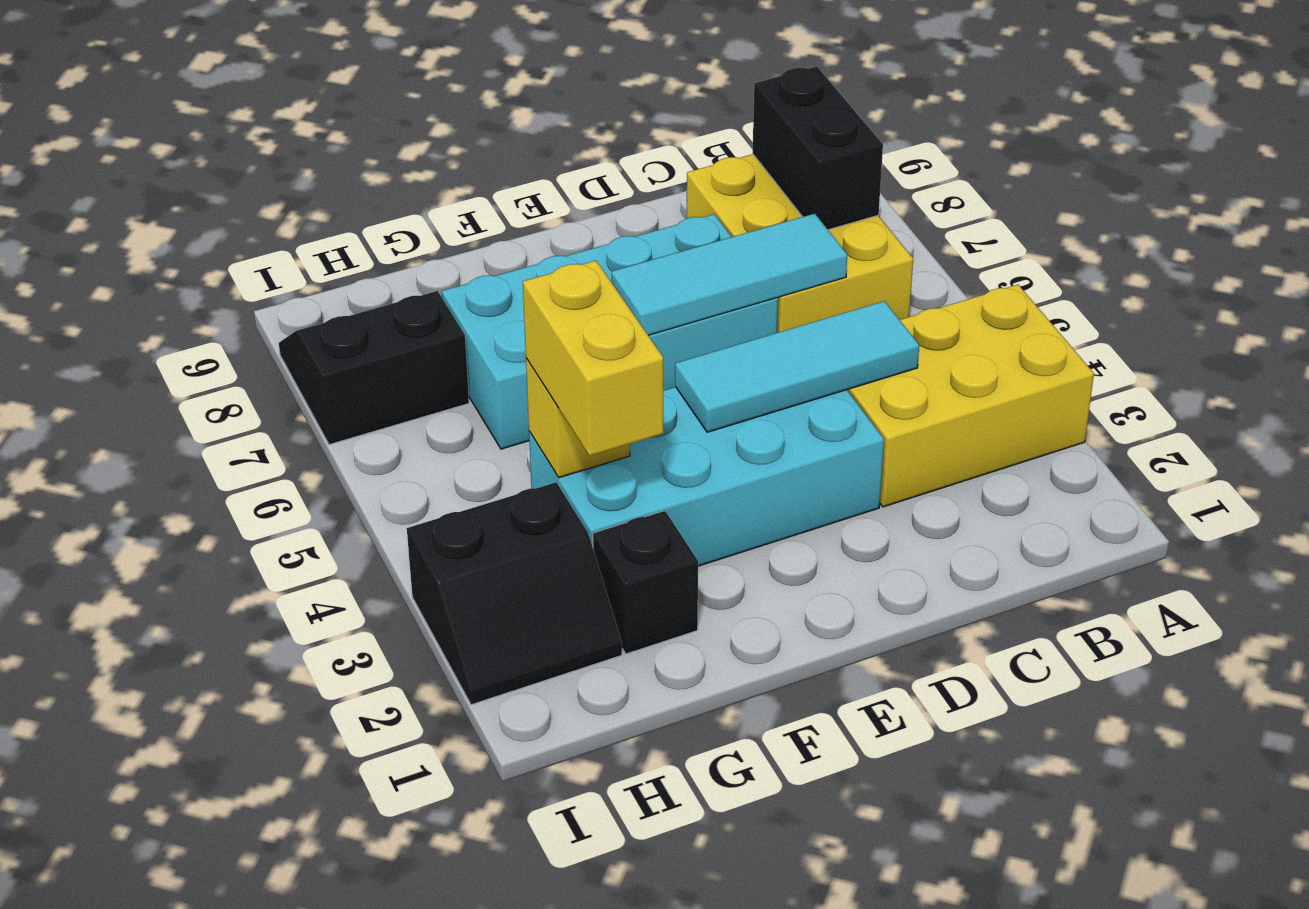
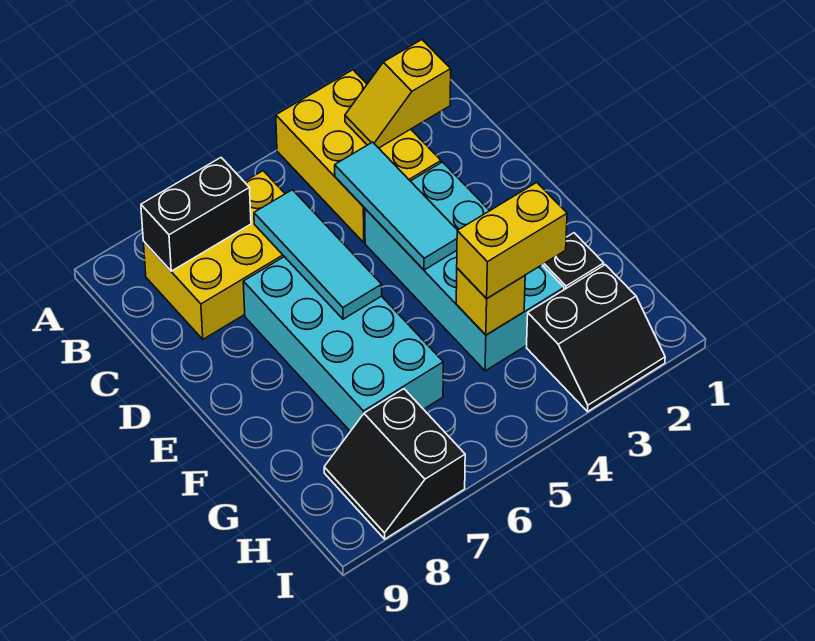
none -> yellow 1x2 slope [345,40,451,148]
black 2x2 slope [407,482,622,705] -> black 2x2 slope turned to [526,265,665,412]

